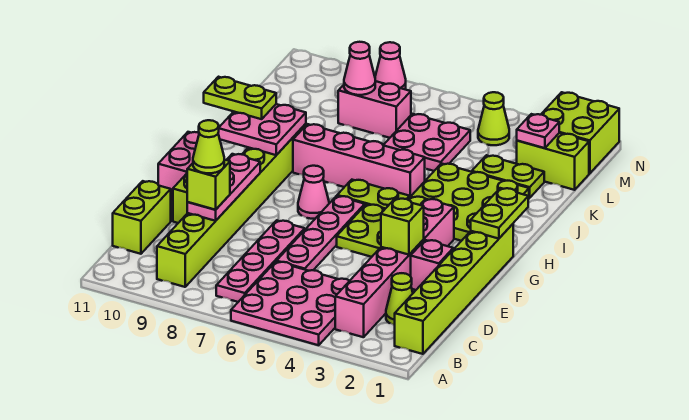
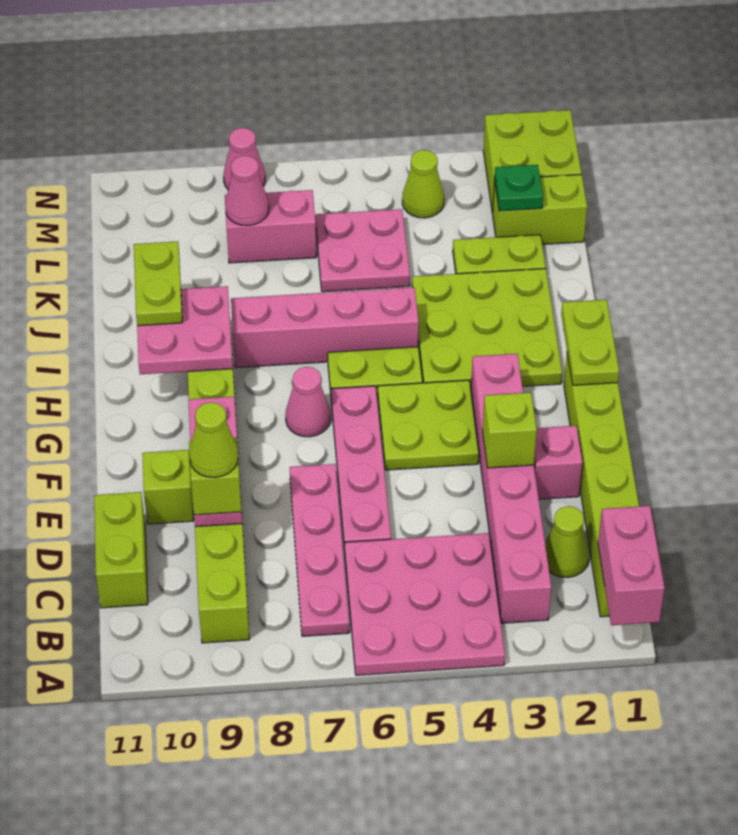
pink 1x2 brick [158,132,199,201] -> pink 1x2 brick moved to [598,506,665,625]
lime 1x2 plate [204,77,276,119] -> lime 1x2 plate turned to [134,242,182,326]
pink 1x1 plate [517,114,559,148] -> green 1x1 plate [494,165,543,211]

